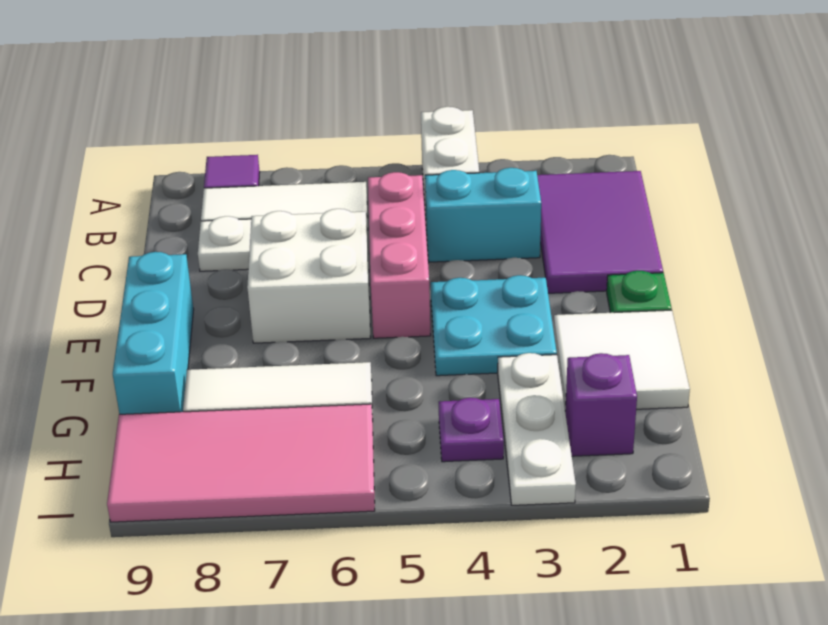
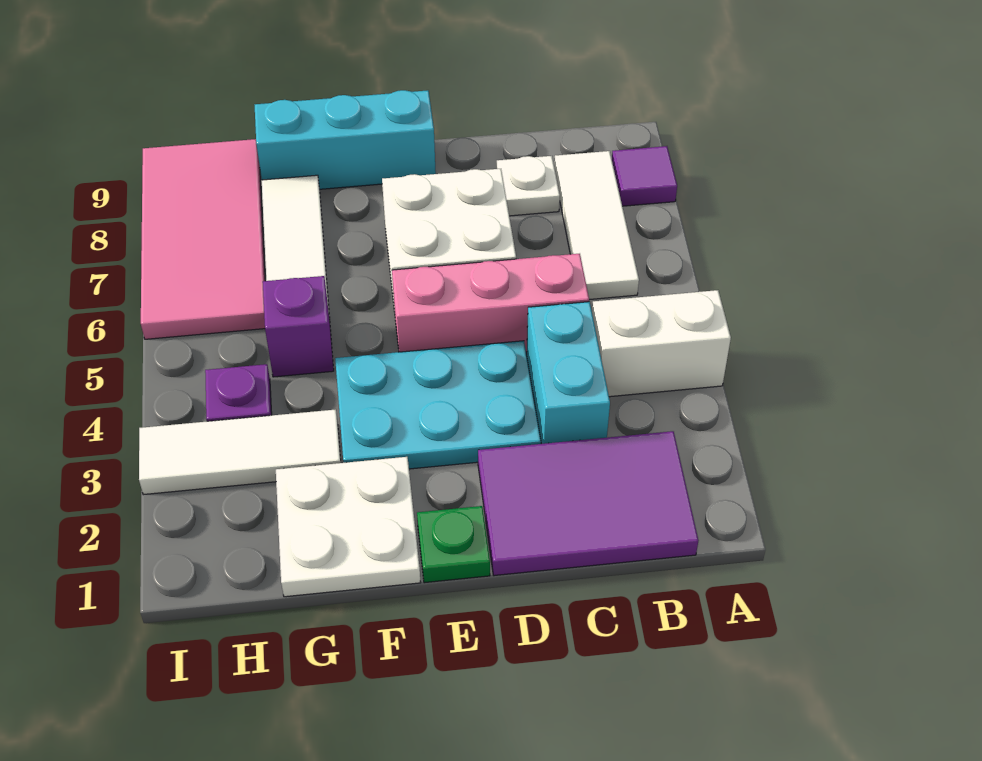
cyan 2x2 plate [431,275,557,376] -> cyan 2x3 plate [335,341,541,469]
white 2x2 tile [554,310,690,410] -> white 2x2 plate [276,457,421,597]
white 1x3 plate [498,353,576,505] -> white 1x3 tile [139,409,341,495]
purple 1x1 brick [565,353,637,456] -> purple 1x1 brick moved to [263,276,334,377]

